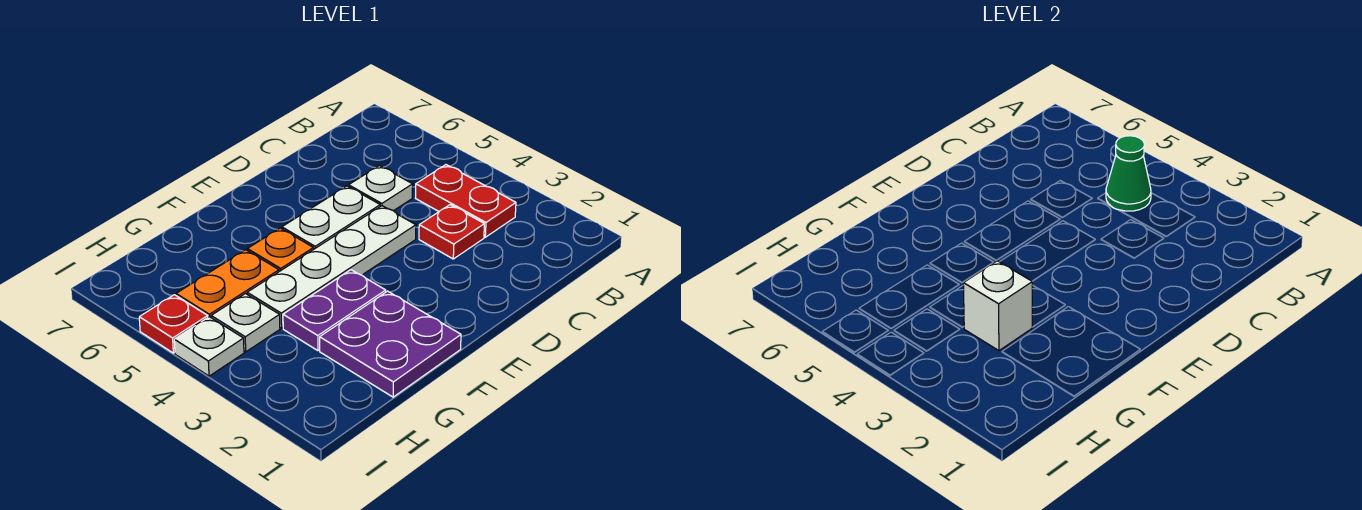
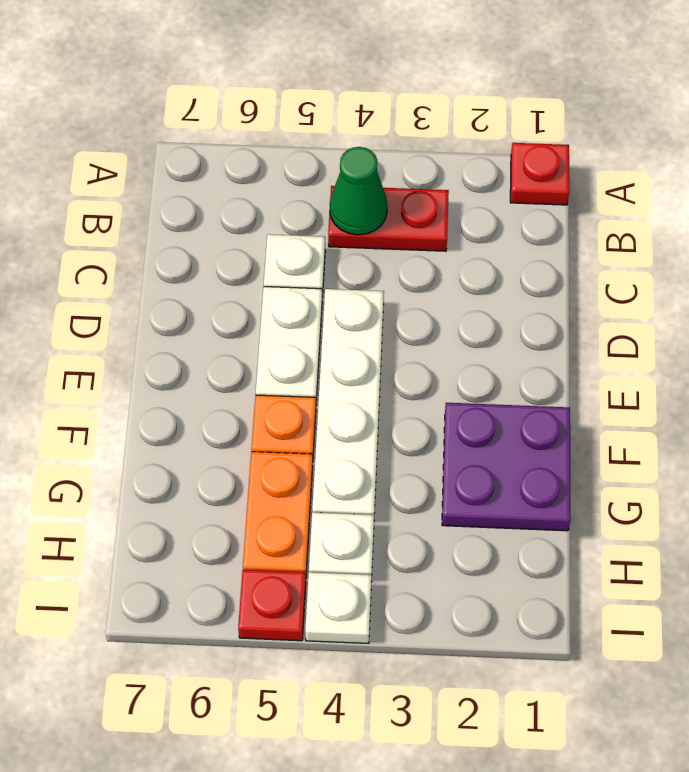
red 1x1 plate [419,205,484,259] -> red 1x1 plate moved to [510,143,569,205]
purple 1x2 plate [283,270,386,351] -> none
white 1x1 brick [963,261,1032,351] -> none

